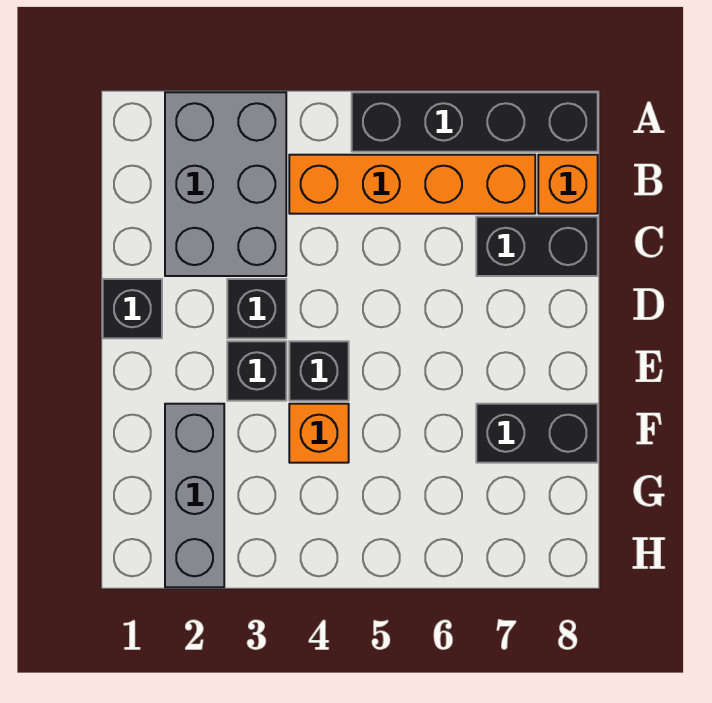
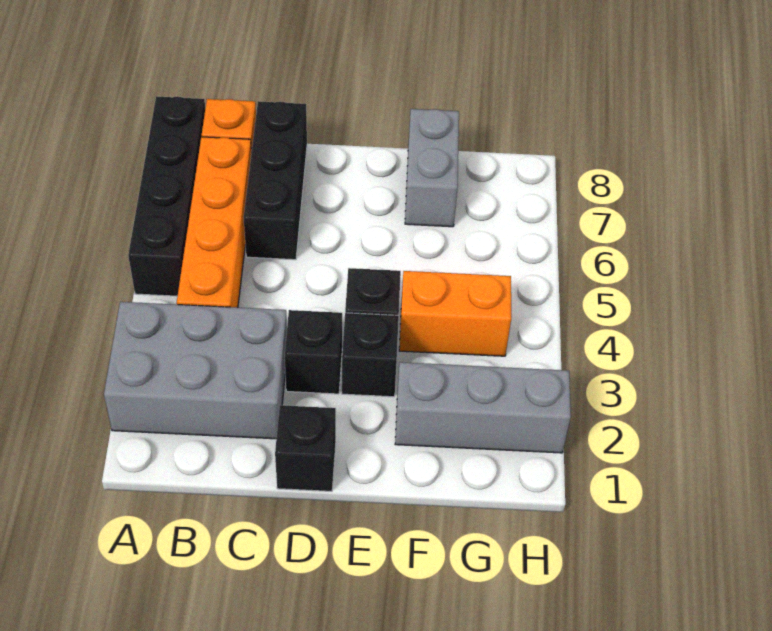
black 1x2 brick [476,217,598,276] -> black 1x3 brick [244,101,307,260]
orange 1x1 brick [289,404,349,463] -> orange 1x2 brick [399,271,511,356]
black 1x2 brick [476,404,598,463] -> grey 1x2 brick [405,109,459,227]

